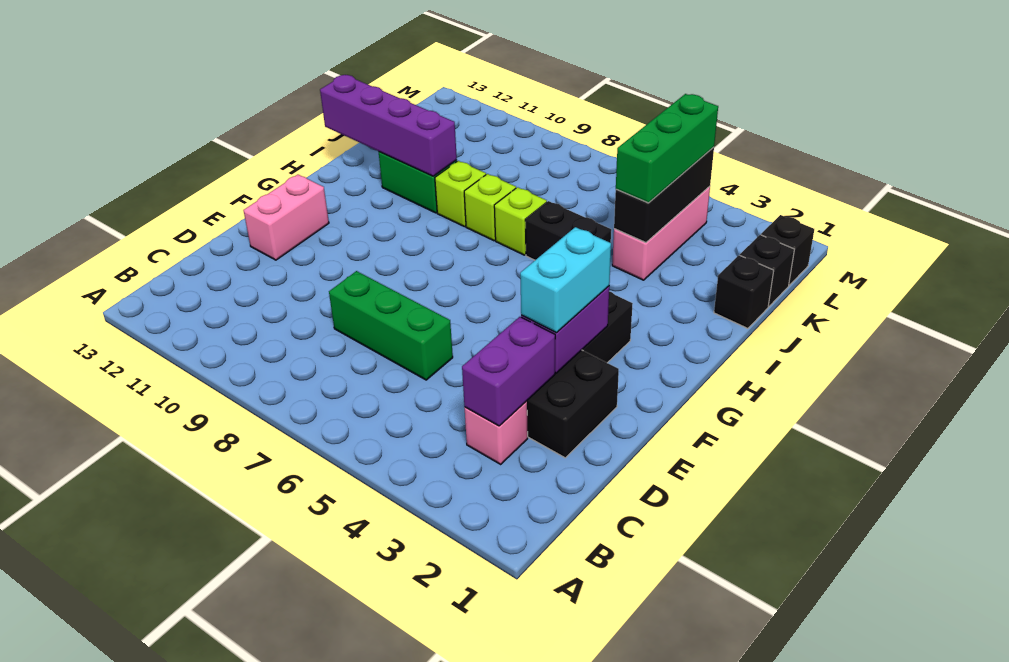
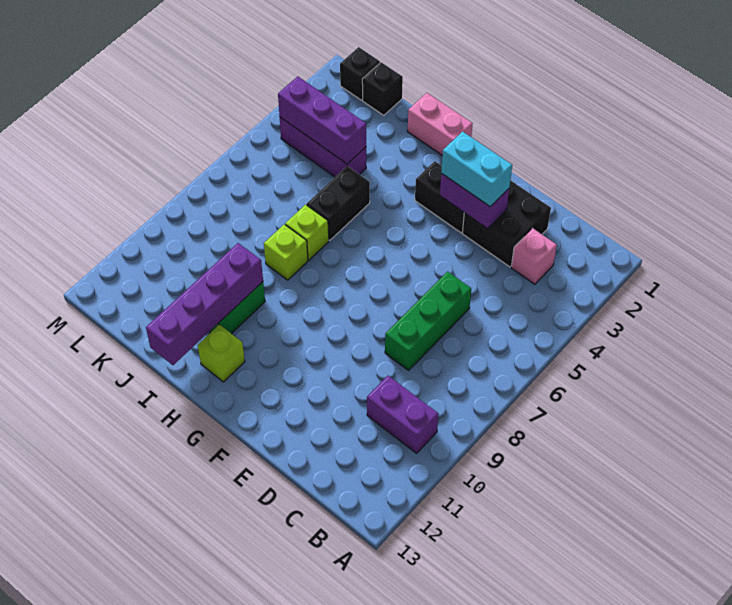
purple 1x2 brick [462,317,555,426] -> purple 1x2 brick moved to [367,376,439,453]
pink 1x2 brick [243,175,329,260] -> pink 1x2 brick moved to [408,93,473,155]
lime 1x1 brick [435,161,486,227] -> lime 1x1 brick moved to [198,324,245,382]
black 1x1 brick [714,255,774,328] -> none
pink 1x3 brick [612,186,710,280] -> purple 1x3 brick [280,117,366,177]
black 1x3 brick [614,147,714,242] -> purple 1x3 brick [278,76,366,164]
green 1x3 brick [616,94,718,203] -> none

